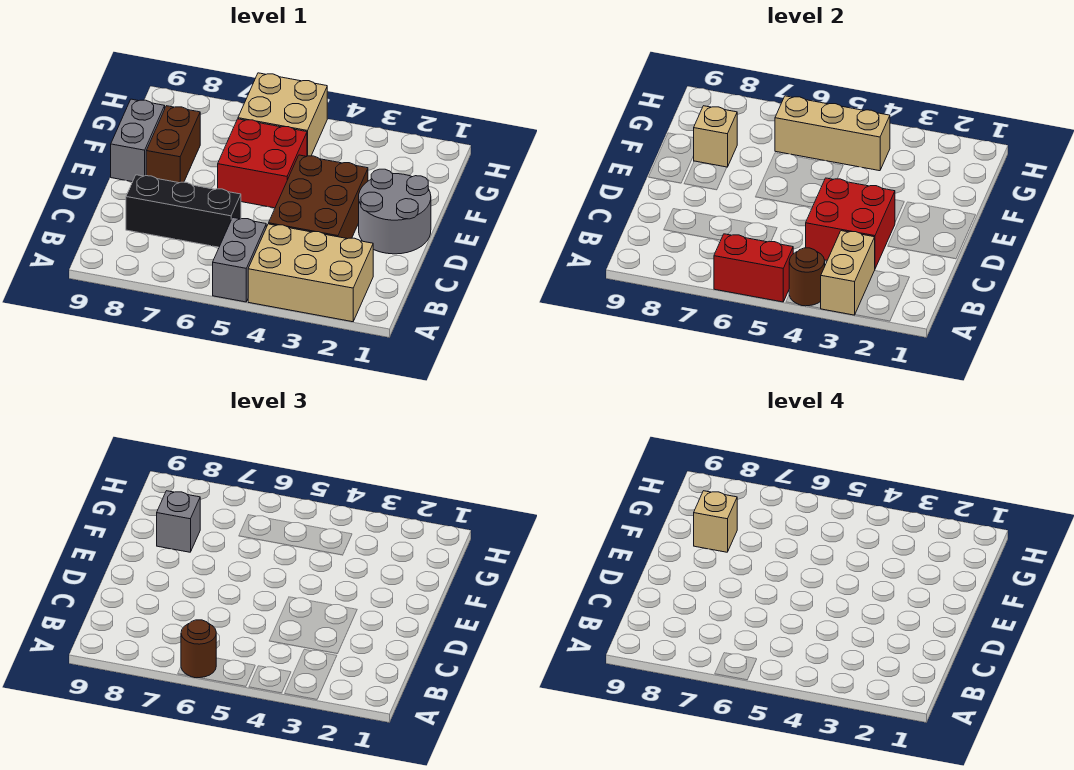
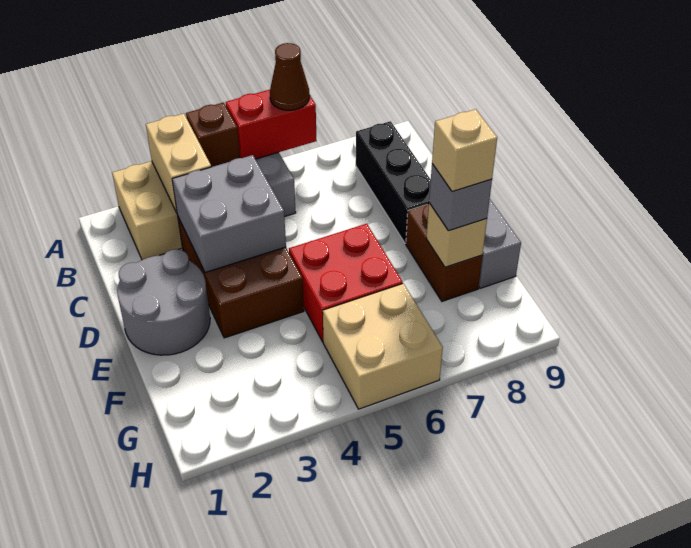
brown 1x1 round brick [789,248,825,306] -> brown 1x1 brick [186,103,240,167]
brown 1x1 round brick [181,620,216,678] -> brown 1x1 cone [270,43,310,110]
red 2x2 brick [806,178,895,268] -> grey 2x2 brick [172,155,286,273]
black 1x3 brick [126,175,241,247] -> black 1x3 brick turned to [356,121,431,243]
tan 1x3 brick [775,96,890,171] -> none

